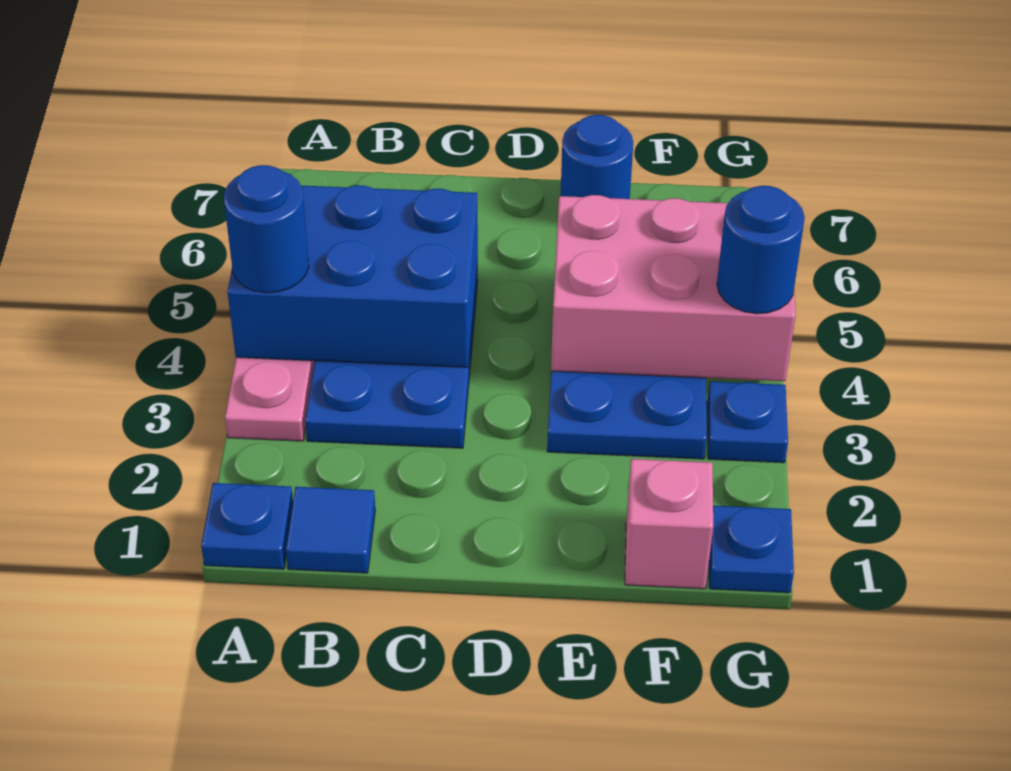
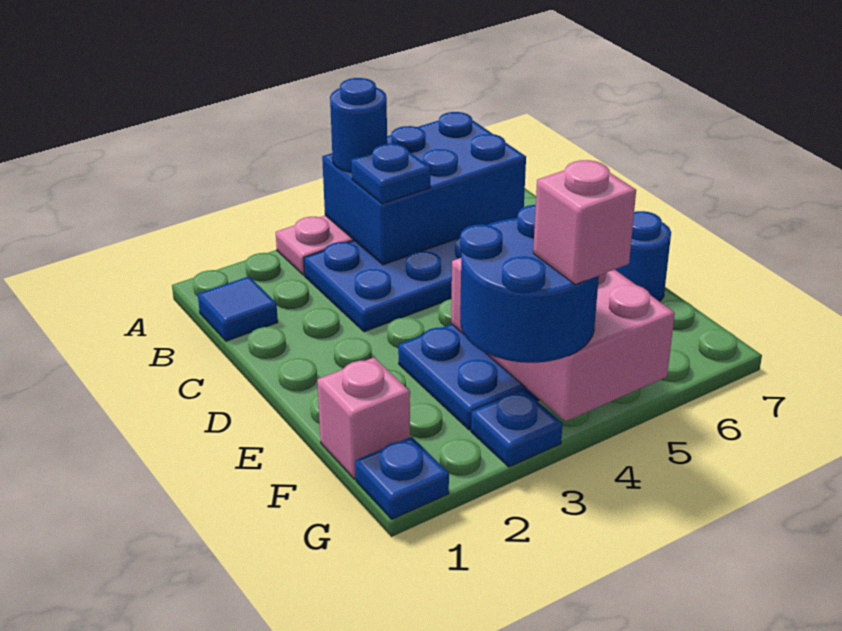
blue 1x1 plate [201,483,293,569] -> blue 1x1 plate moved to [351,144,430,204]
blue 2x3 brick [227,185,478,367] -> blue 2x3 brick turned to [322,112,526,265]
blue 1x1 round brick [717,186,805,314] -> blue 2x2 round brick [460,205,599,363]
none -> pink 1x1 brick [533,160,636,284]

